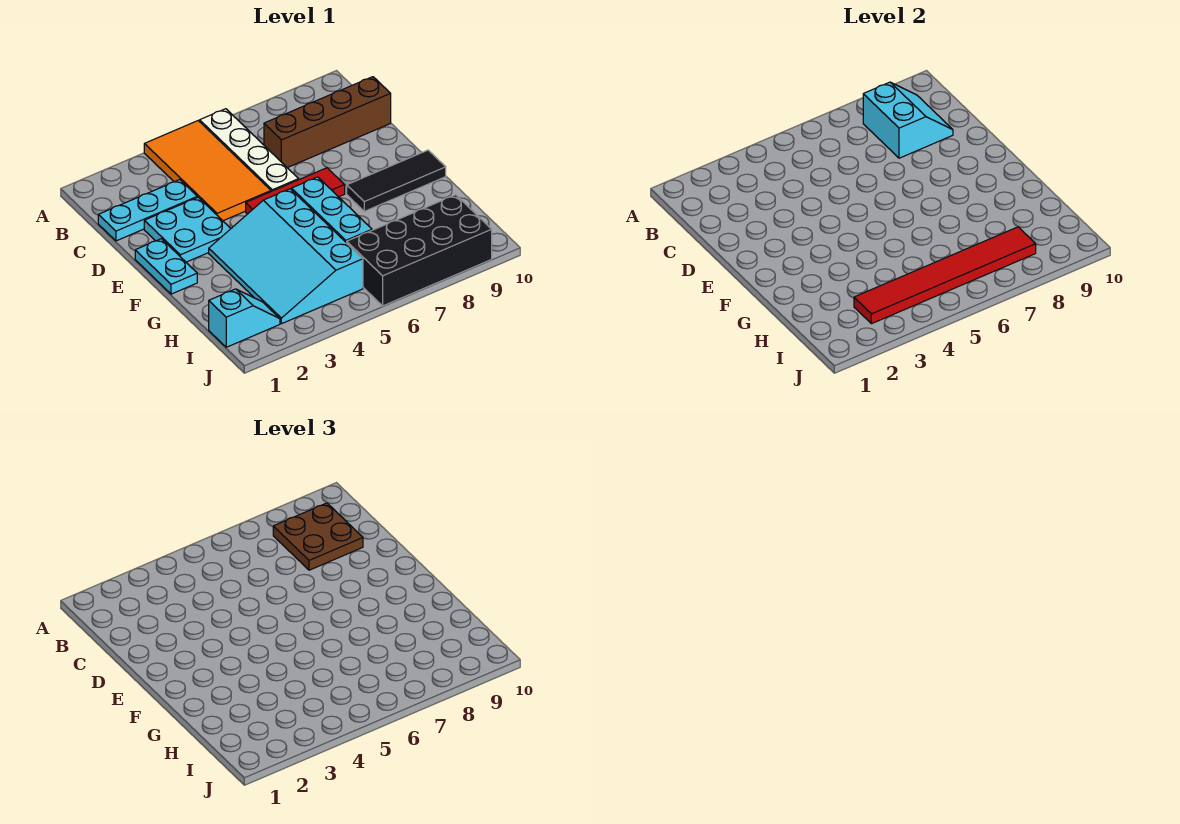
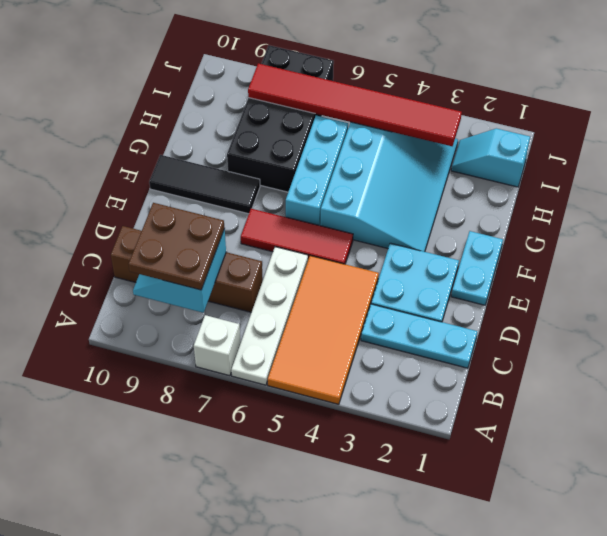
none -> white 1x1 brick [194,315,241,376]
black 2x4 brick [347,195,492,306] -> black 2x4 brick turned to [227,45,334,192]

